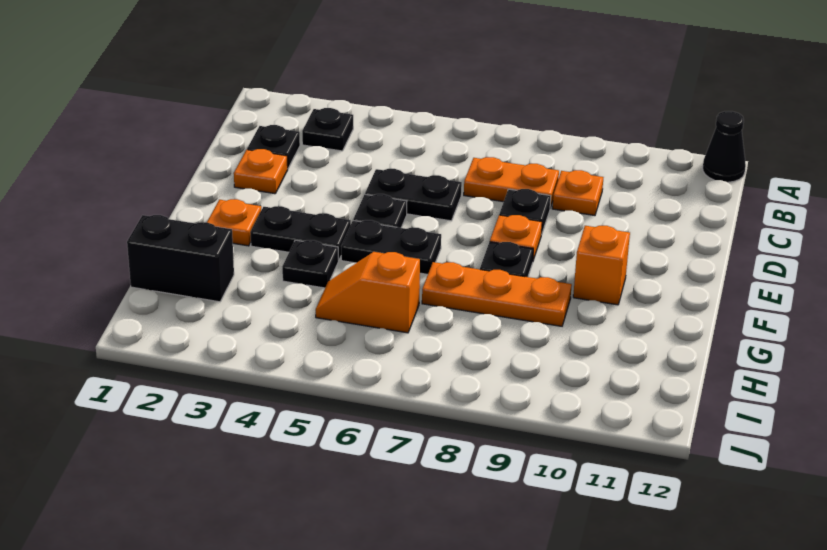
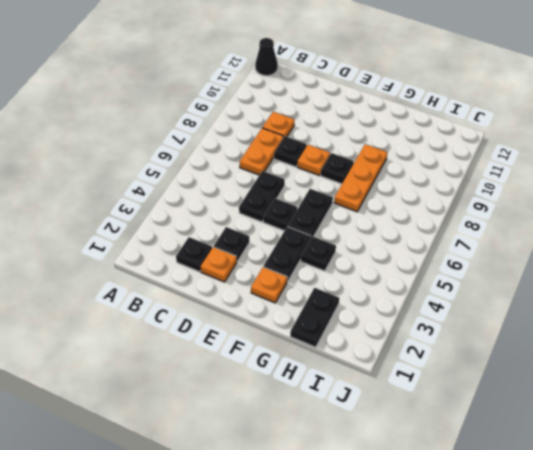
black 1x1 plate [302,108,353,151] -> black 1x1 plate moved to [214,227,249,261]
orange 1x1 brick [573,226,630,305] -> none
black 1x2 brick [127,215,234,302] -> black 1x2 plate [290,288,339,347]
orange 1x2 slope [316,252,420,333] -> none

